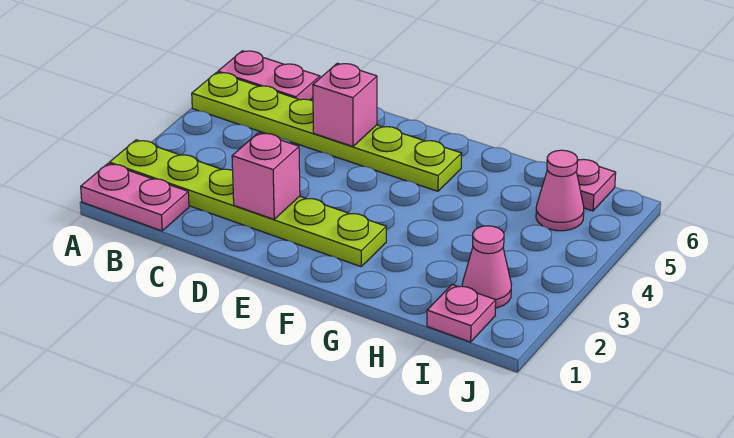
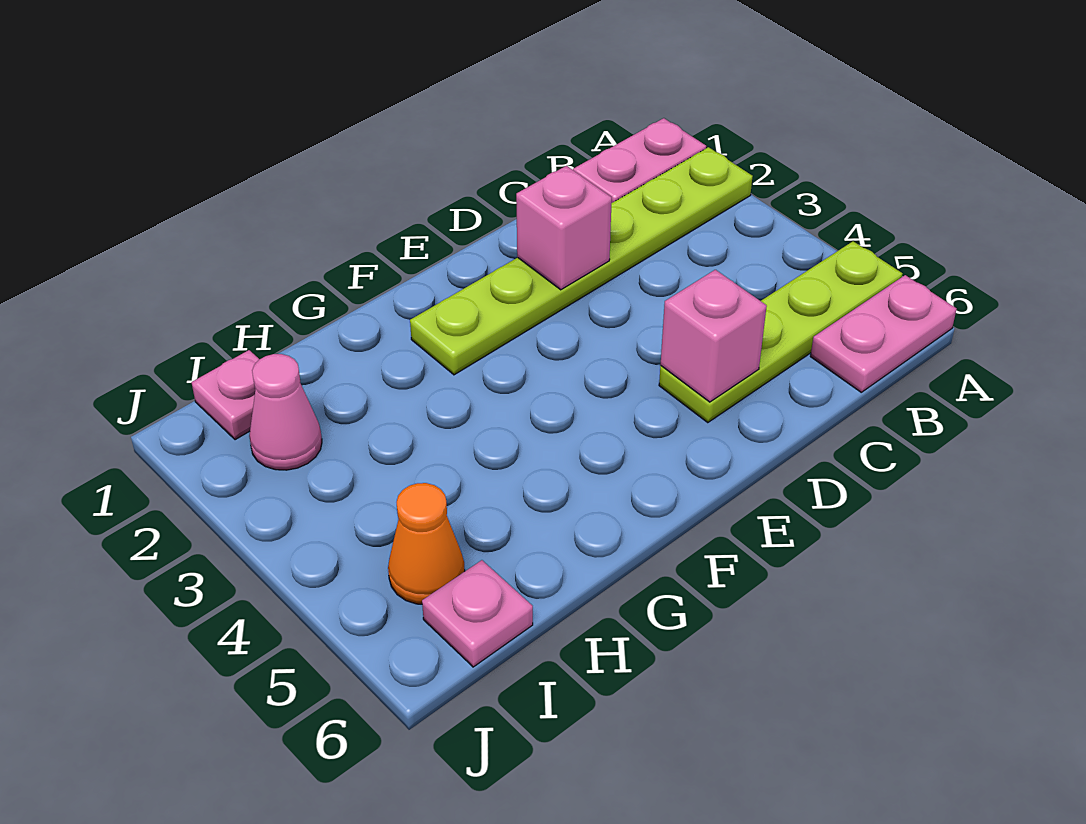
lime 1x6 plate [192,72,462,191] -> lime 1x4 plate [659,241,902,423]
pink 1x1 cone [536,150,584,231] -> orange 1x1 cone [388,483,465,604]

